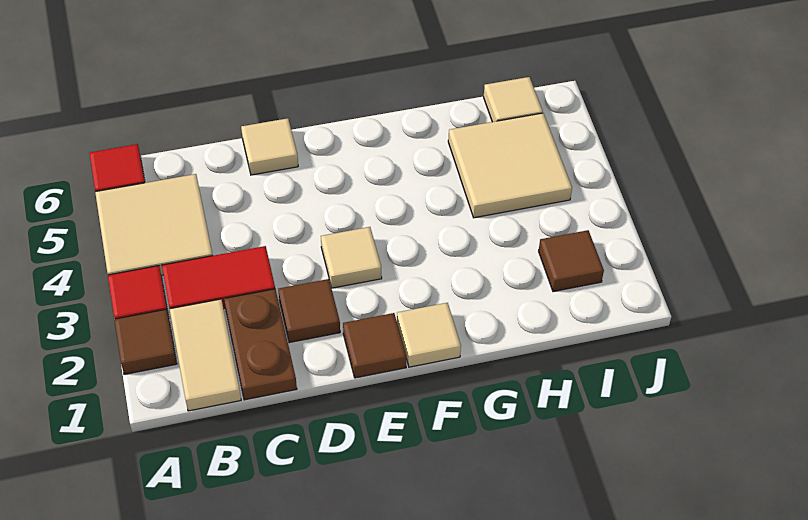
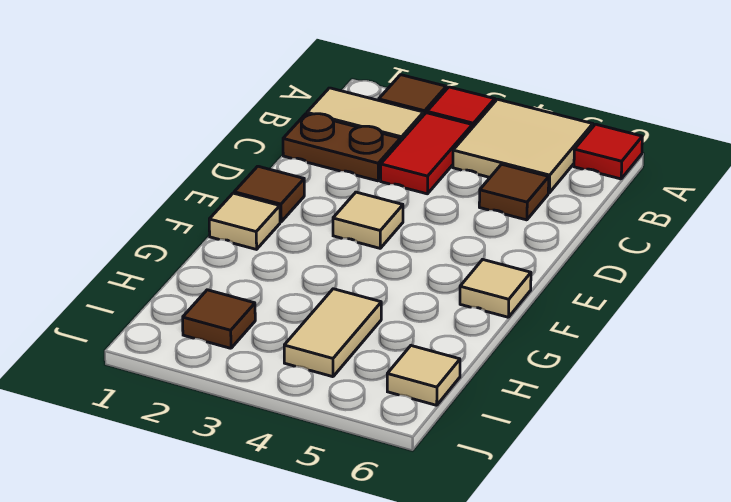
brown 1x1 tile [278,279,340,343] -> brown 1x1 tile moved to [479,164,549,220]
tan 1x1 tile [241,118,298,175] -> tan 1x1 tile moved to [460,260,531,317]
tan 2x2 tile [448,113,572,218] -> tan 1x2 tile [284,289,381,377]

